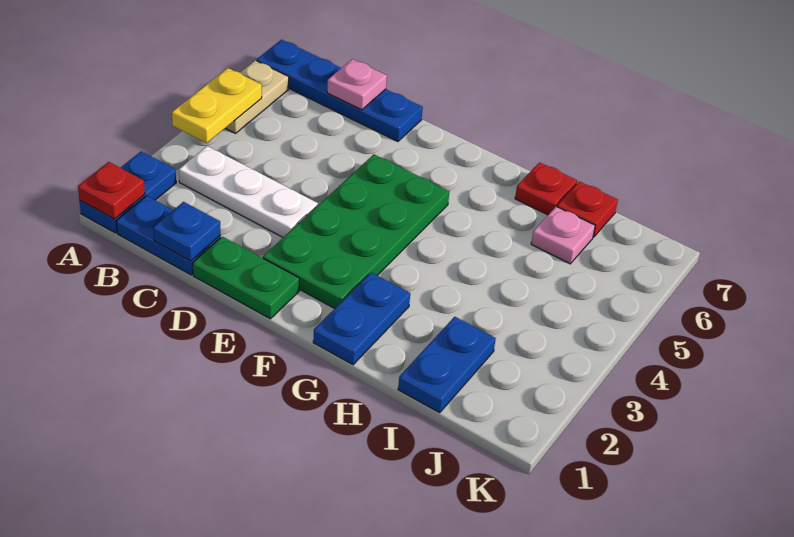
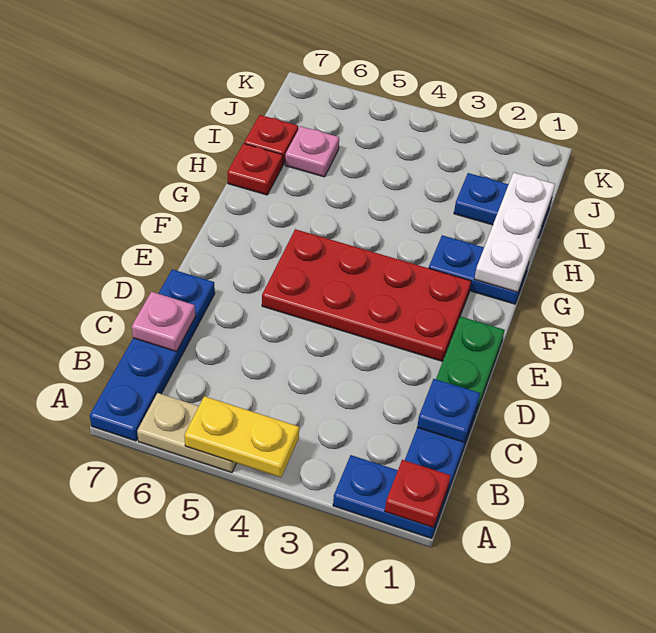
white 1x3 plate [179,146,318,237] -> white 1x3 plate moved to [474,173,555,292]
green 2x4 plate [263,154,449,309] -> red 2x4 plate [262,229,471,361]

